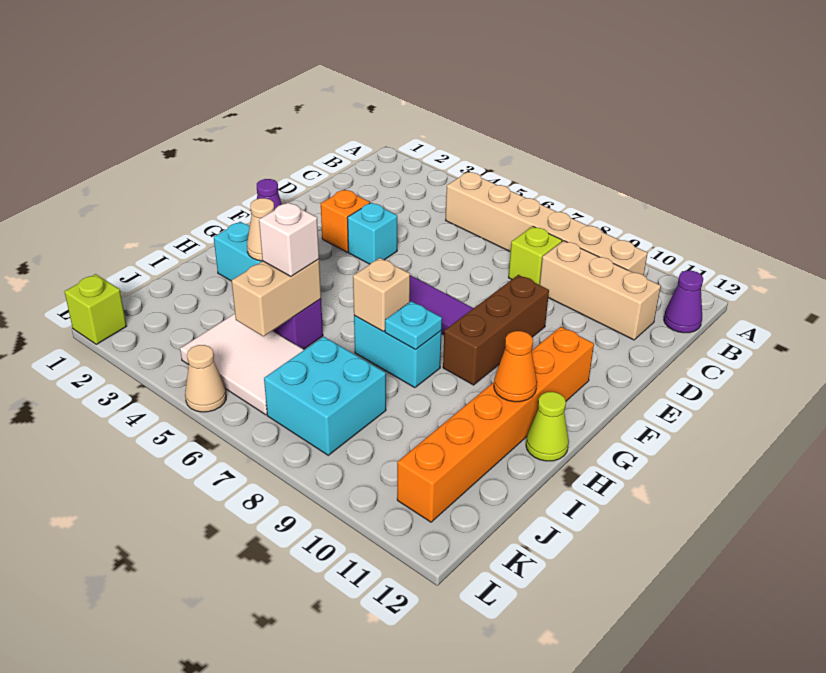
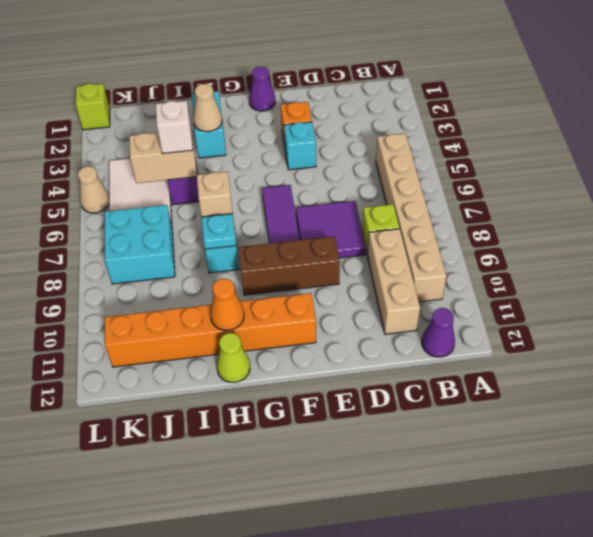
none -> purple 2x2 tile [296,201,366,258]

